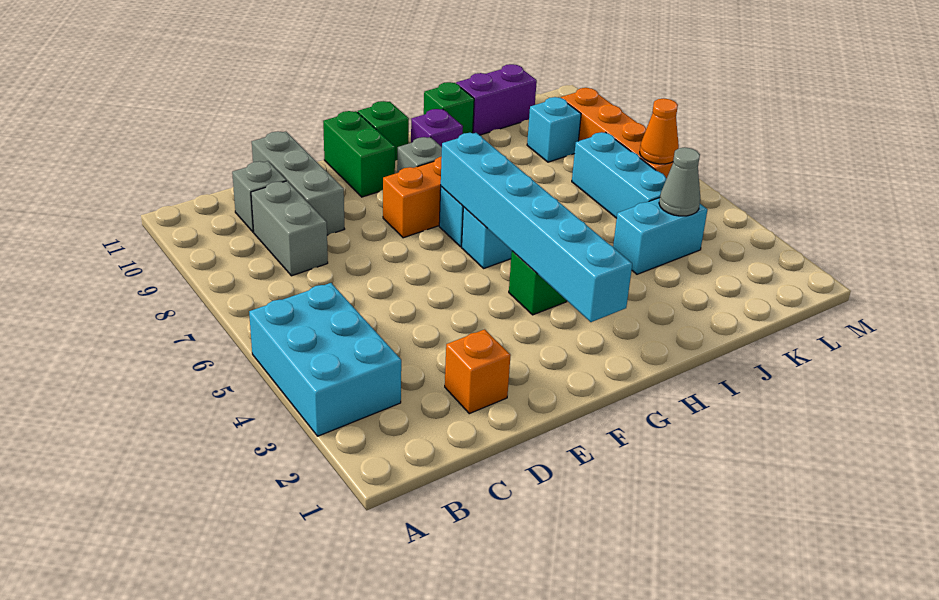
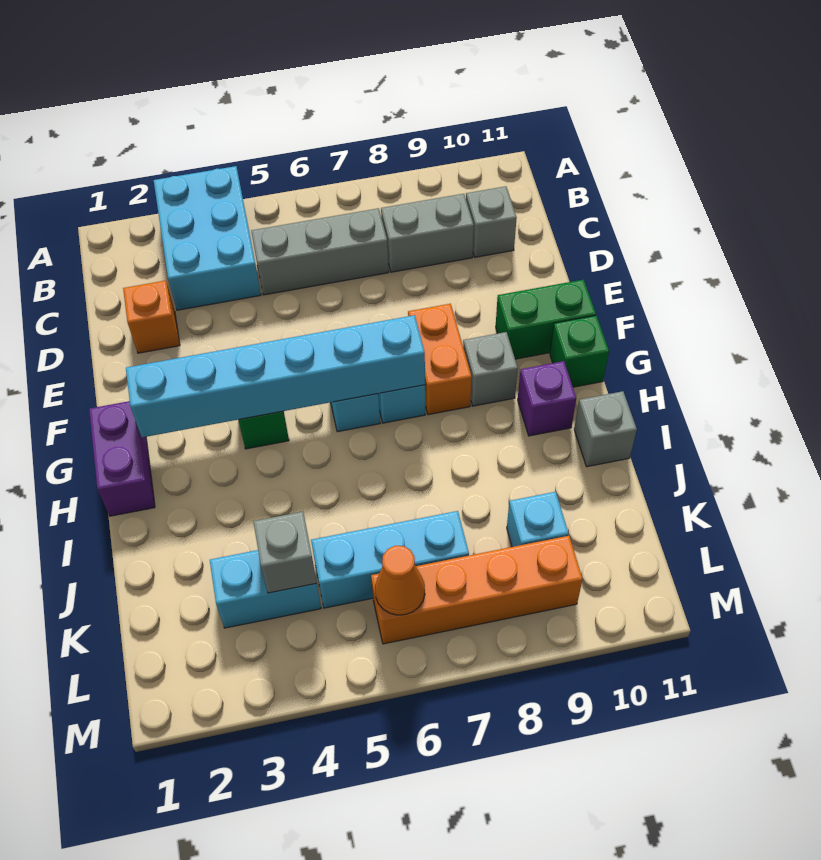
cyan 2x3 brick [249,283,401,436] -> cyan 2x3 brick turned to [154,166,261,310]
grey 1x3 brick [252,131,344,235] -> grey 1x3 brick moved to [251,208,389,295]
green 1x1 brick [424,82,474,134] -> grey 1x1 brick [574,391,637,467]
cyan 1x2 brick [613,198,708,274] -> cyan 1x2 brick turned to [210,550,321,628]
purple 1x2 brick [456,64,537,135] -> purple 1x2 brick moved to [89,401,155,516]
grey 1x1 cone [659,147,700,216] -> grey 1x1 brick [253,512,317,593]

